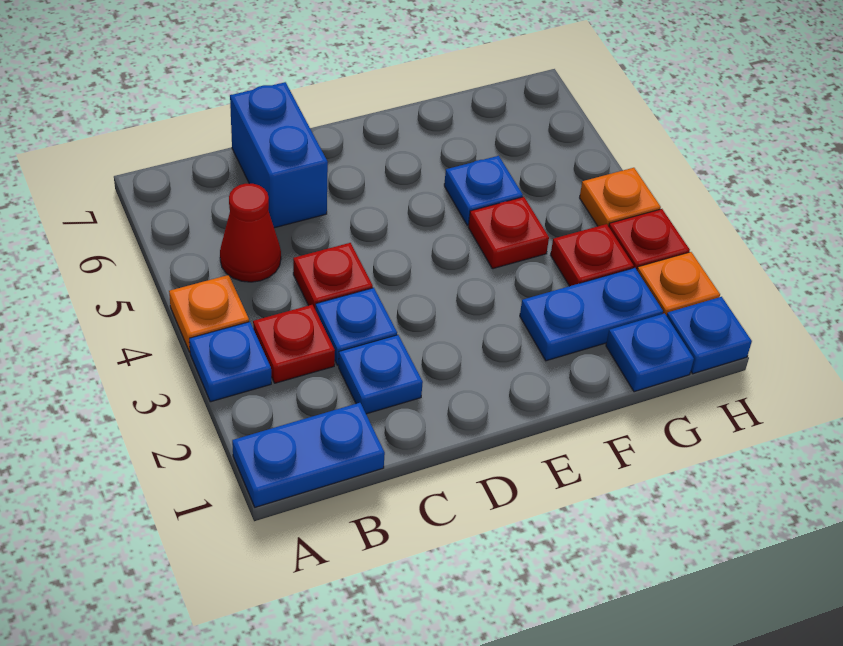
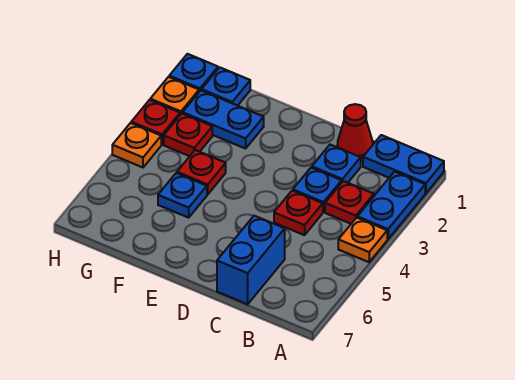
blue 1x1 plate [189,322,271,402] -> blue 1x2 plate [357,172,425,239]
red 1x1 cone [220,184,281,282] -> red 1x1 cone moved to [337,104,373,161]

